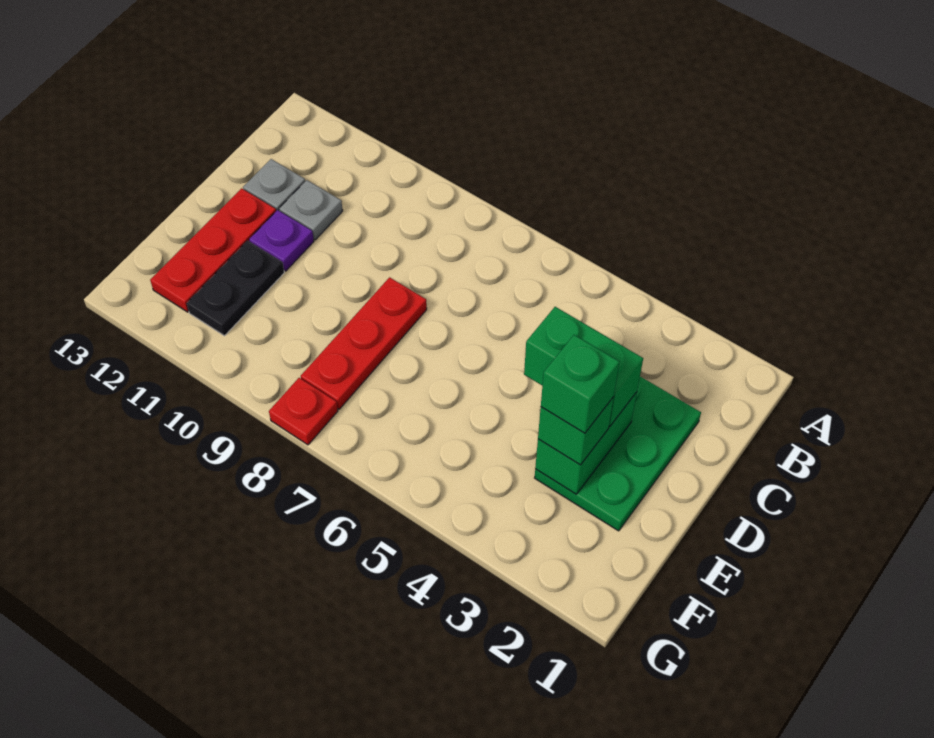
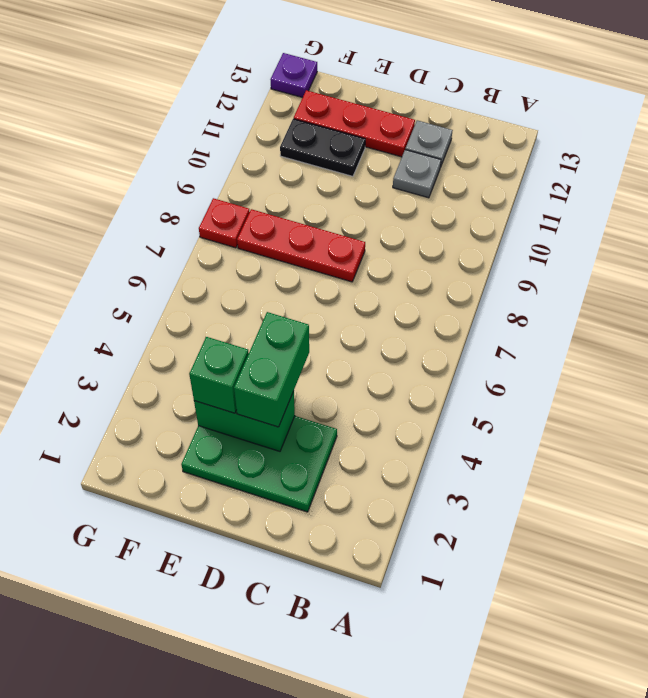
purple 1x1 plate [249,210,314,271] -> purple 1x1 plate moved to [270,53,317,98]
green 1x1 brick [541,335,619,433] -> none

